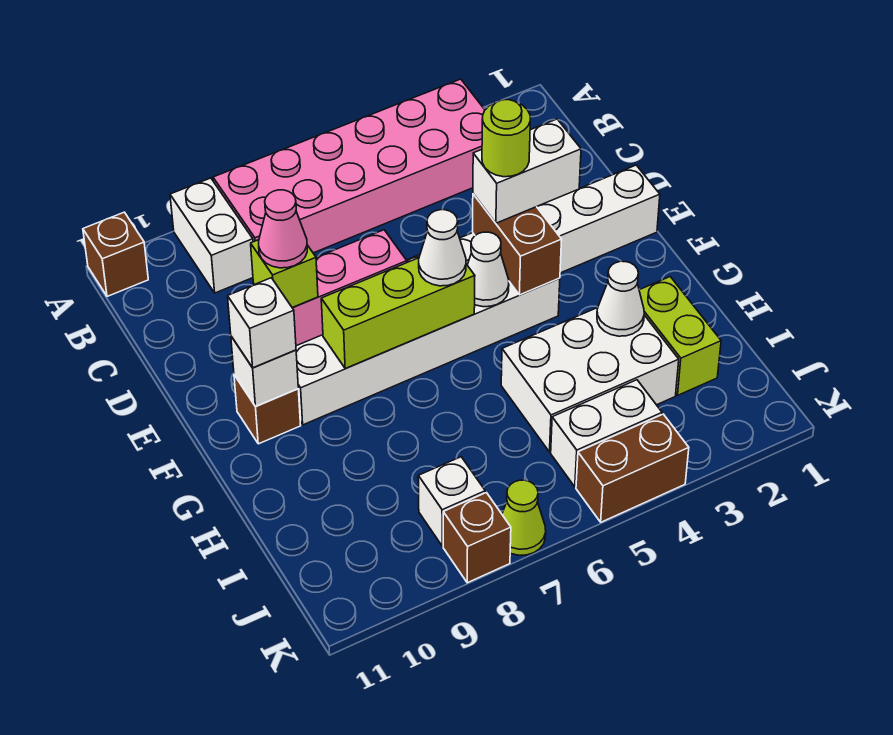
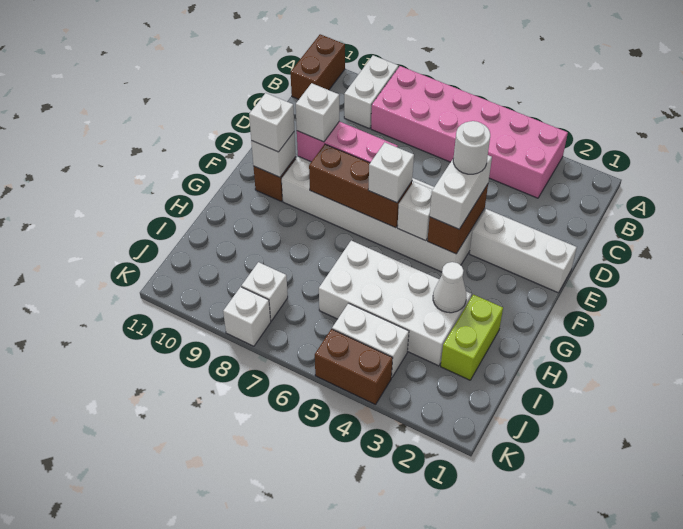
brown 1x1 brick [83,212,148,296] -> brown 1x2 brick [291,34,345,99]
white 1x2 brick [473,119,581,223] -> white 1x2 brick turned to [430,155,492,229]
lime 1x1 round brick [482,100,530,177] -> white 1x1 round brick [453,121,490,174]
lime 1x1 brick [251,240,318,308] -> white 1x1 brick [296,83,339,142]
pink 1x1 cone [259,190,307,268] -> none
white 1x1 cone [467,232,509,307] -> white 1x1 brick [397,182,433,241]
lime 1x3 brick [321,258,475,369] -> brown 1x3 brick [309,144,412,228]
white 1x1 cone [419,210,466,286] -> white 1x1 brick [368,143,414,203]
white 2x3 brick [501,308,679,452] -> white 2x4 brick [319,241,472,366]
lime 1x1 cone [502,480,546,555] -> none
brown 1x1 brick [443,493,511,583] -> white 1x1 brick [223,287,271,346]

